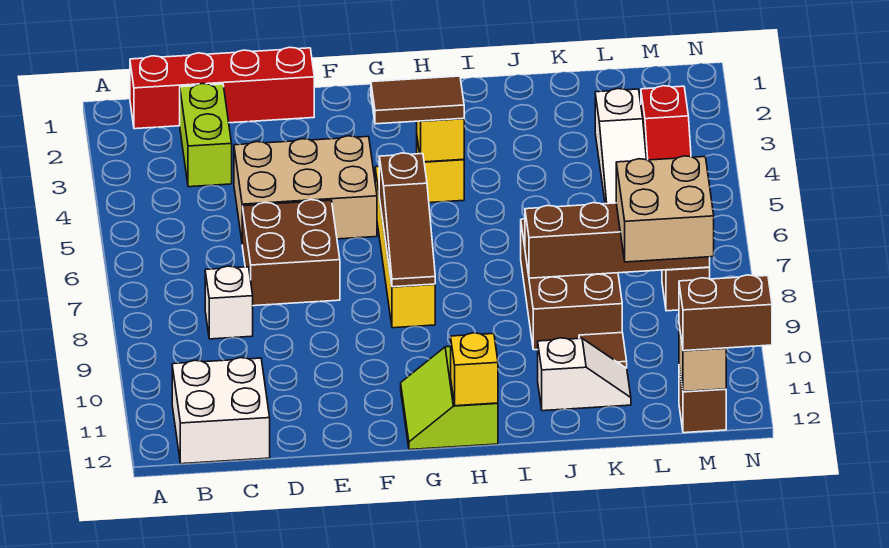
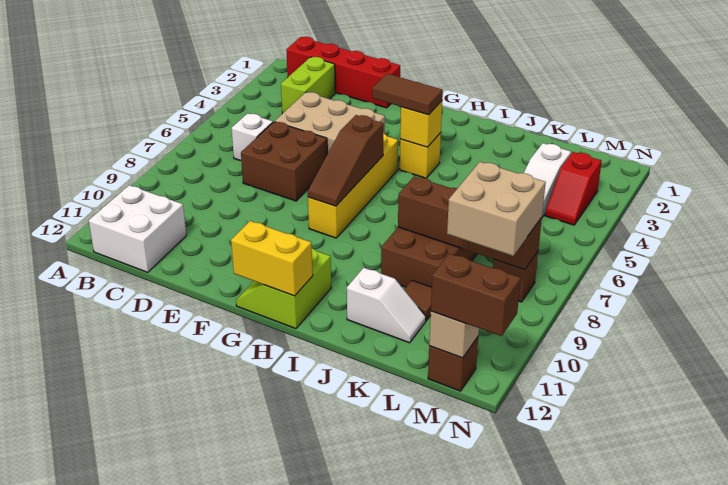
white 1x1 brick [205,266,253,339] -> white 1x1 brick moved to [231,113,273,161]
yellow 1x1 brick [451,333,498,406] -> yellow 1x2 brick [231,221,313,296]

